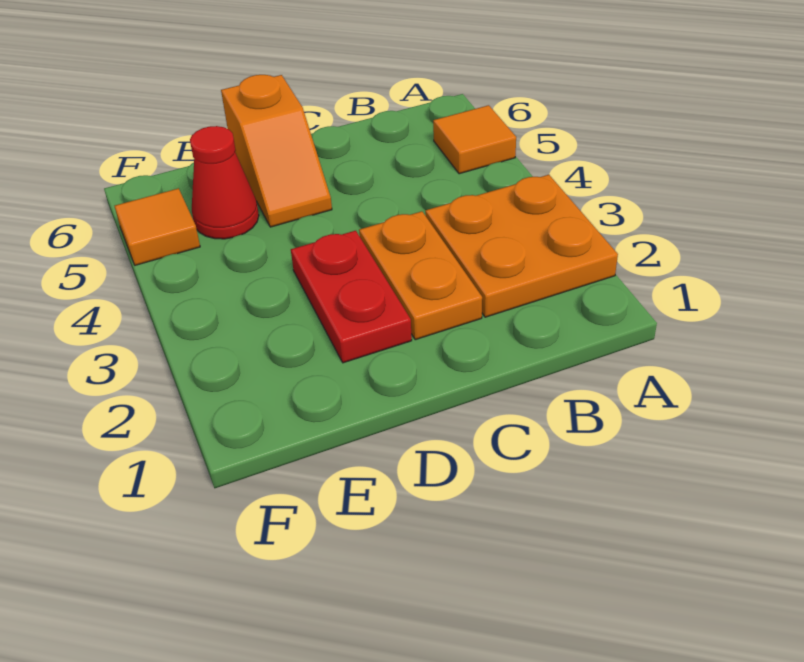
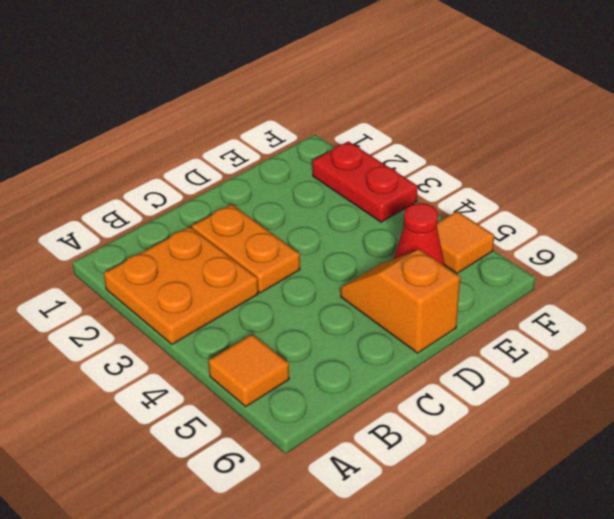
red 1x2 plate [291,231,412,363] -> red 1x2 plate moved to [313,141,418,222]

